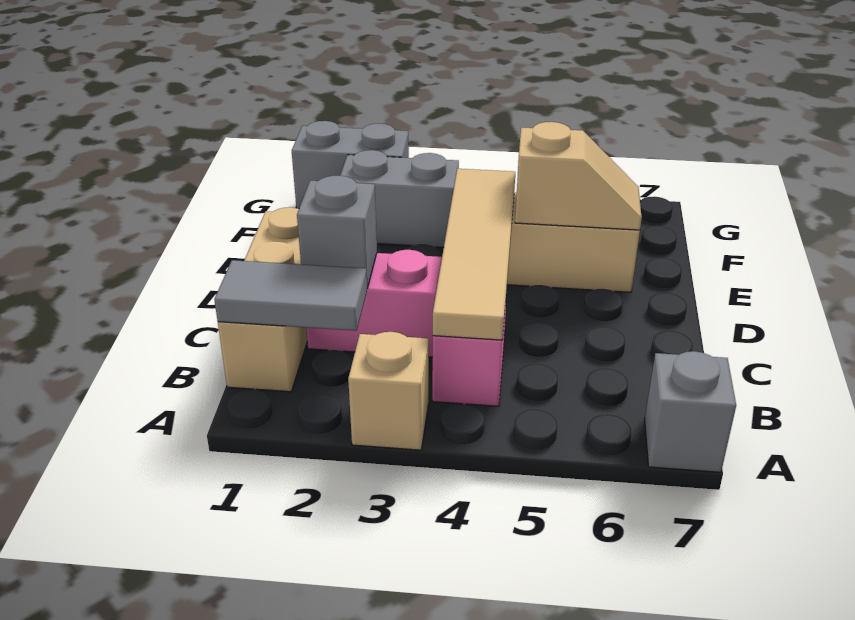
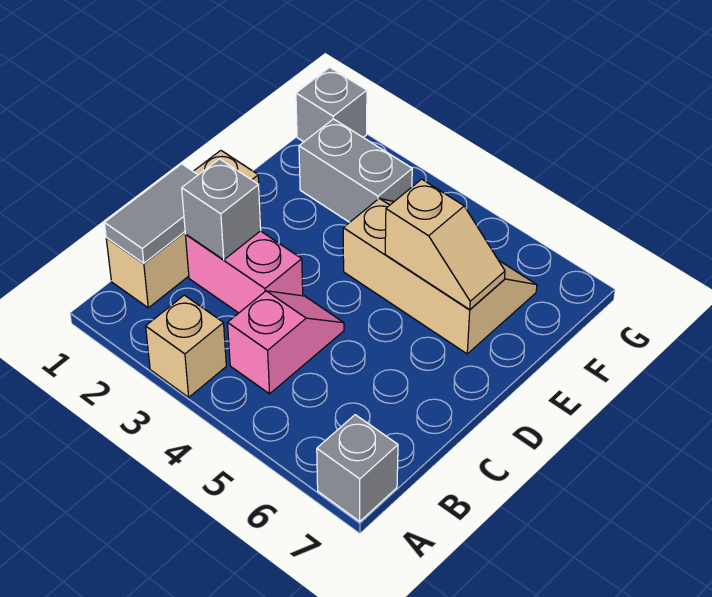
grey 1x2 tile [214,260,367,331] -> grey 1x2 tile turned to [105,164,198,263]
tan 1x4 tile [433,169,515,340] -> none
grey 1x2 brick [292,121,409,209] -> grey 1x1 brick [296,67,367,142]

